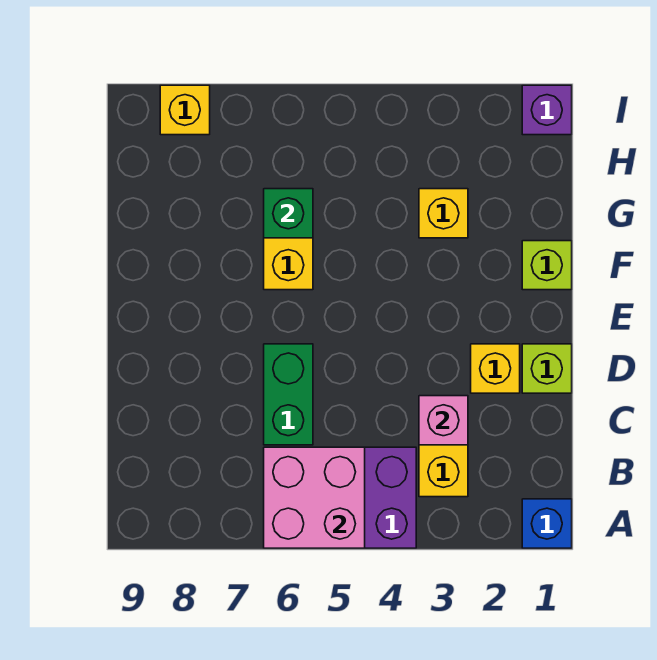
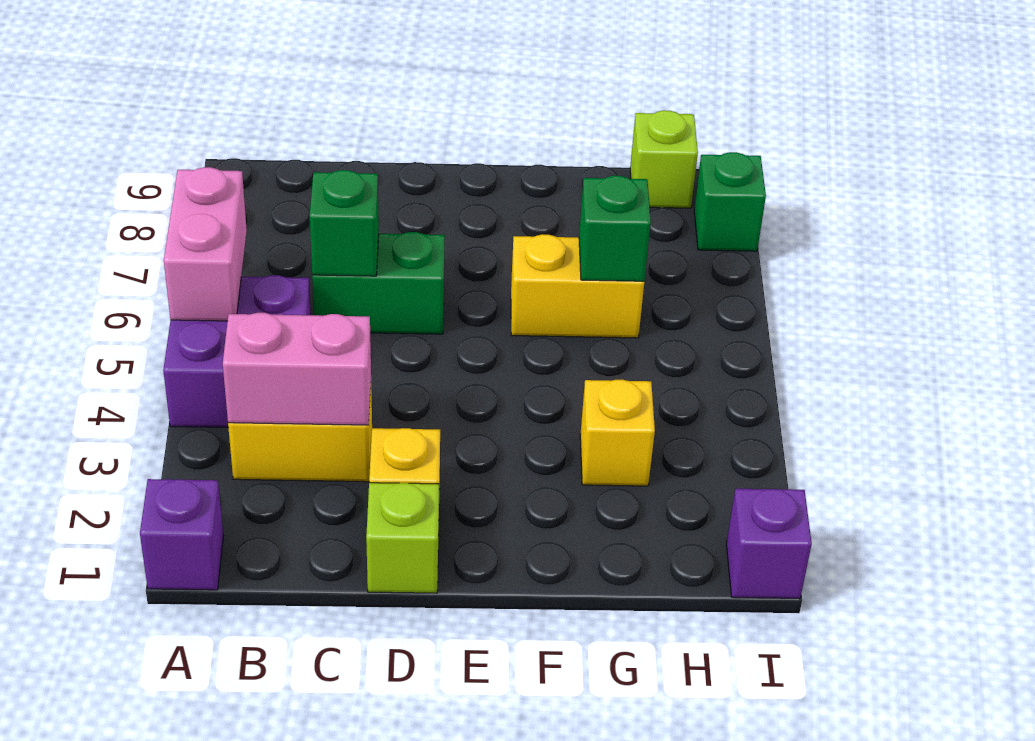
blue 1x1 brick [522,499,572,548] -> purple 1x1 brick [140,479,223,590]
pink 2x2 brick [264,447,365,548] -> pink 1x2 brick [164,167,247,321]
pink 1x1 brick [419,396,468,445] -> pink 1x2 brick [223,313,371,425]
none -> green 1x1 brick [310,170,379,276]
lime 1x1 brick [522,241,572,290] -> lime 1x1 brick moved to [630,110,698,208]
yellow 1x1 brick [160,85,210,135] -> green 1x1 brick [694,152,766,251]

